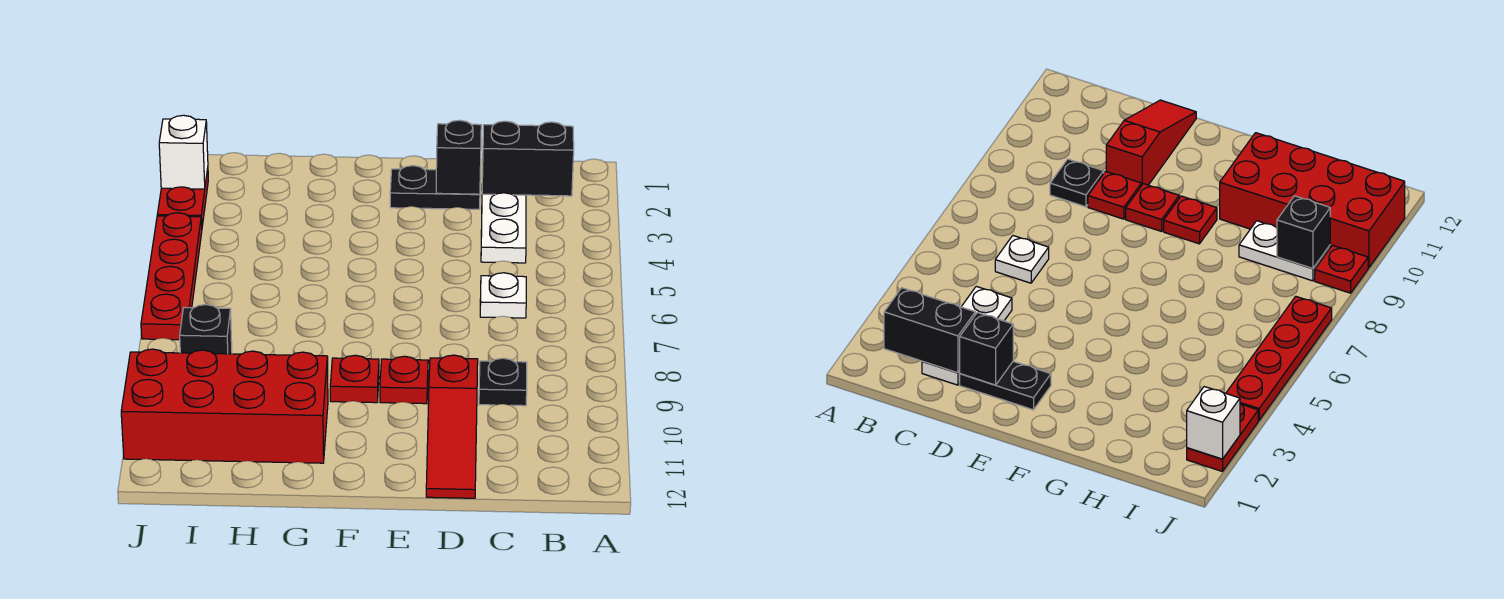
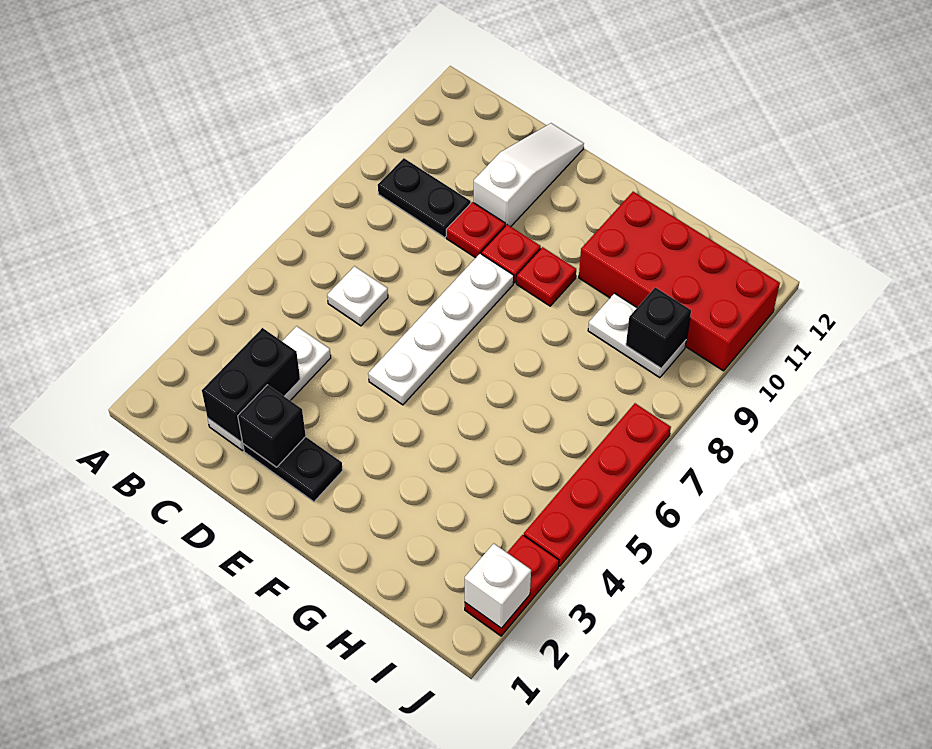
black 1x2 brick [482,121,574,196] -> black 1x2 brick turned to [202,328,300,442]
black 1x1 plate [479,358,527,406] -> black 1x2 plate [378,158,471,237]
red 1x3 slope [426,355,478,498] -> white 1x3 slope [474,123,584,226]
none -> white 1x4 plate [368,254,514,405]
red 1x1 plate [1315,245,1368,293] -> none

